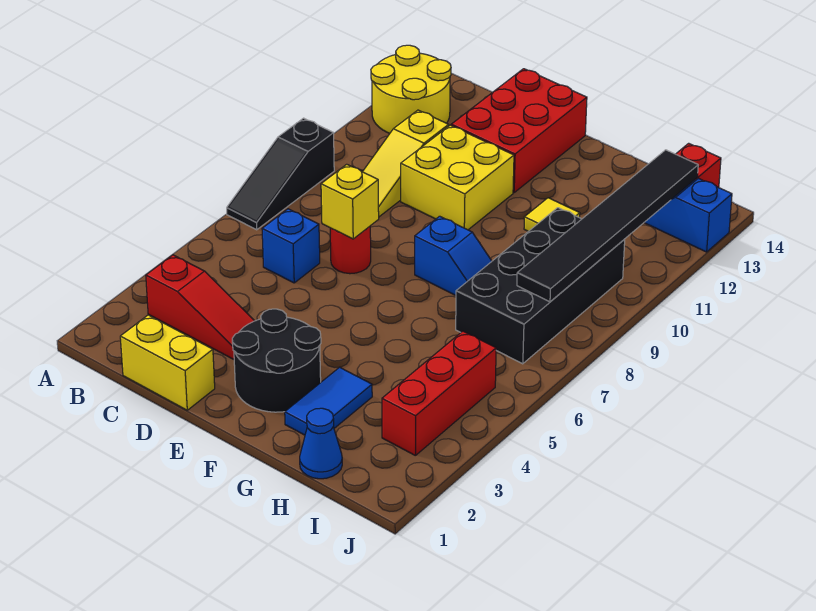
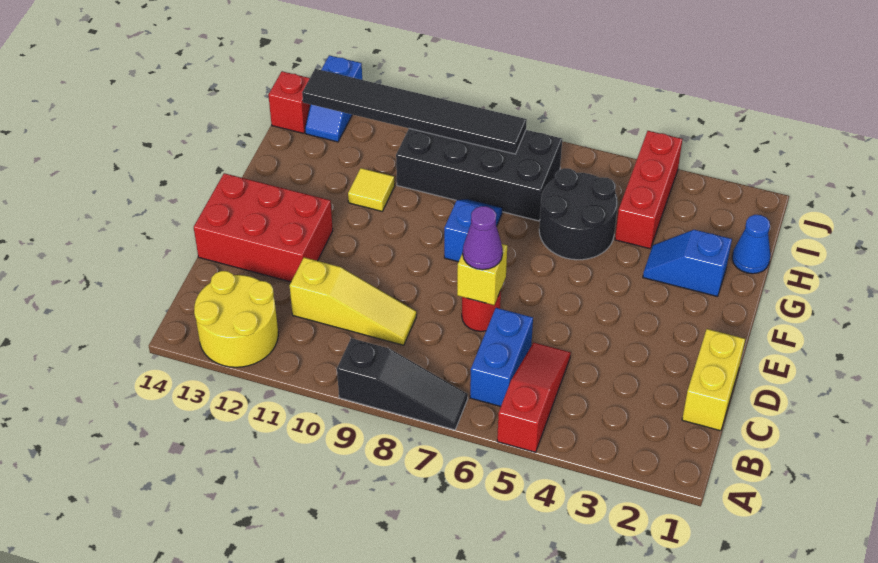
red 1x3 slope [146,255,254,359] -> red 1x3 slope moved to [497,343,571,452]
blue 1x1 brick [262,209,320,283] -> blue 1x2 brick [470,308,533,407]
none -> purple 1x1 cone [463,206,503,270]
yellow 2x2 brick [401,125,514,230] -> none
black 2x2 round brick [232,309,321,412] -> black 2x2 round brick moved to [539,168,618,260]
blue 1x2 tile [285,367,372,435] -> blue 1x2 slope [643,230,732,297]
red 1x3 brick [382,331,496,456] -> red 1x3 brick turned to [615,131,682,249]

